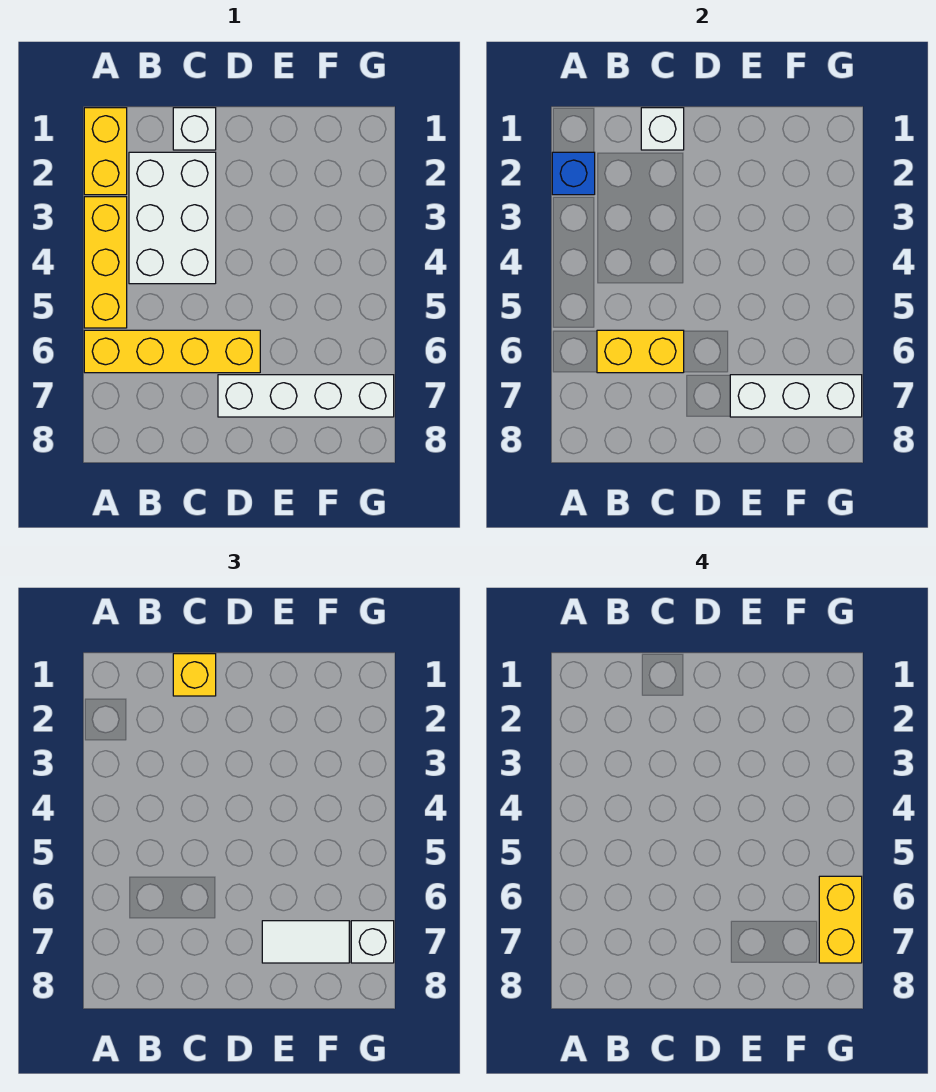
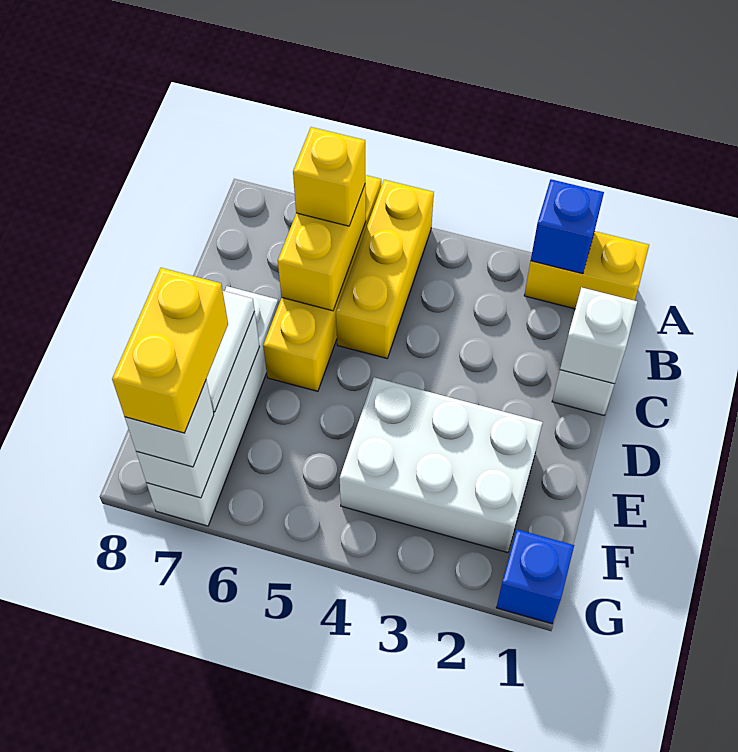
yellow 1x3 brick [84,197,127,328] -> yellow 1x3 brick turned to [336,180,434,358]
white 2x3 brick [129,152,216,284] -> white 2x3 brick moved to [340,377,543,553]
yellow 1x1 brick [173,654,216,696] -> yellow 1x1 brick moved to [293,127,365,226]
none -> blue 1x1 brick [496,529,574,624]
yellow 1x2 brick [819,876,862,963] -> yellow 1x2 brick turned to [112,268,228,433]

